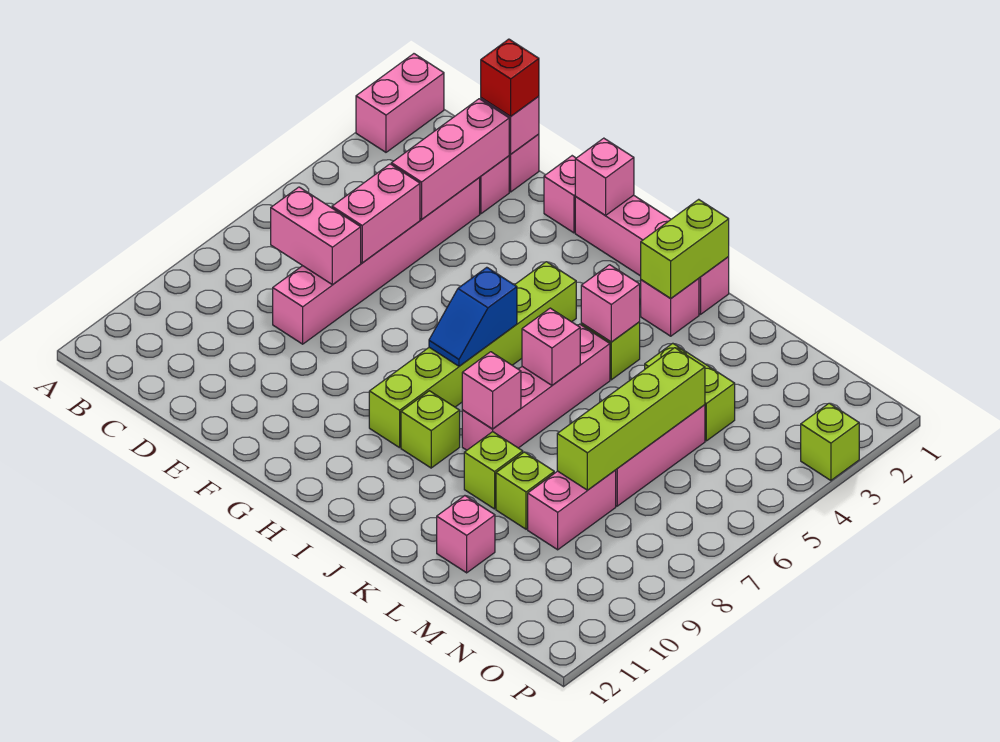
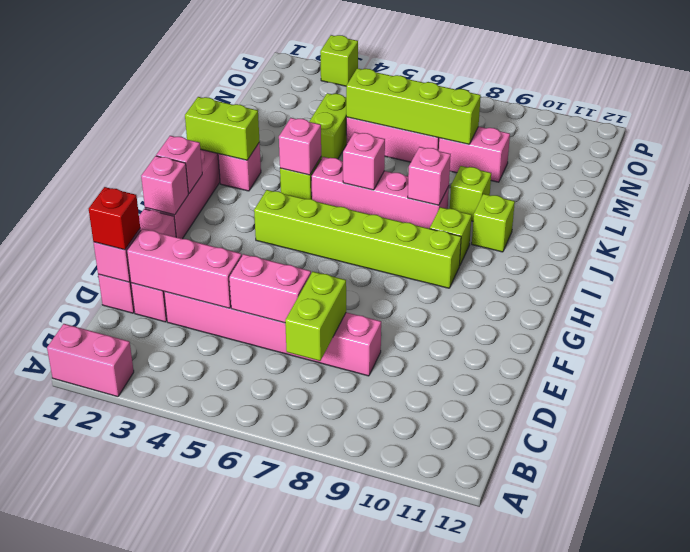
pink 1x2 brick [271,187,361,285] -> lime 1x2 brick [285,272,346,361]
blue 1x2 slope [429,267,517,366] -> none
lime 1x1 brick [496,452,554,529] -> lime 1x1 brick moved to [472,194,515,252]
pink 1x1 brick [437,496,495,573] -> pink 1x1 brick moved to [156,136,202,194]

